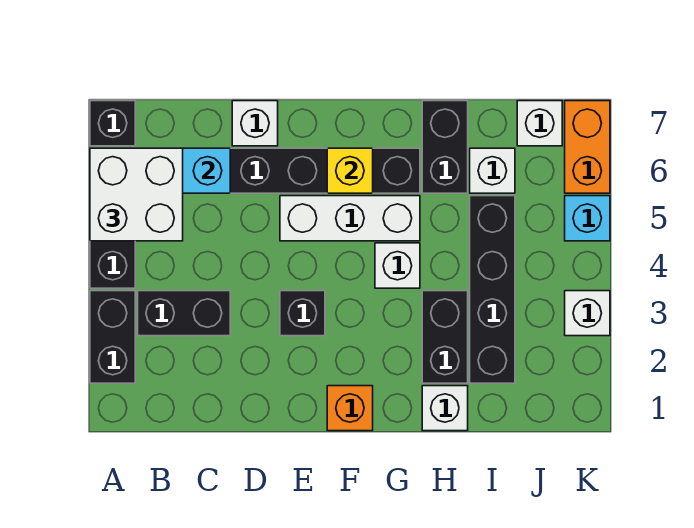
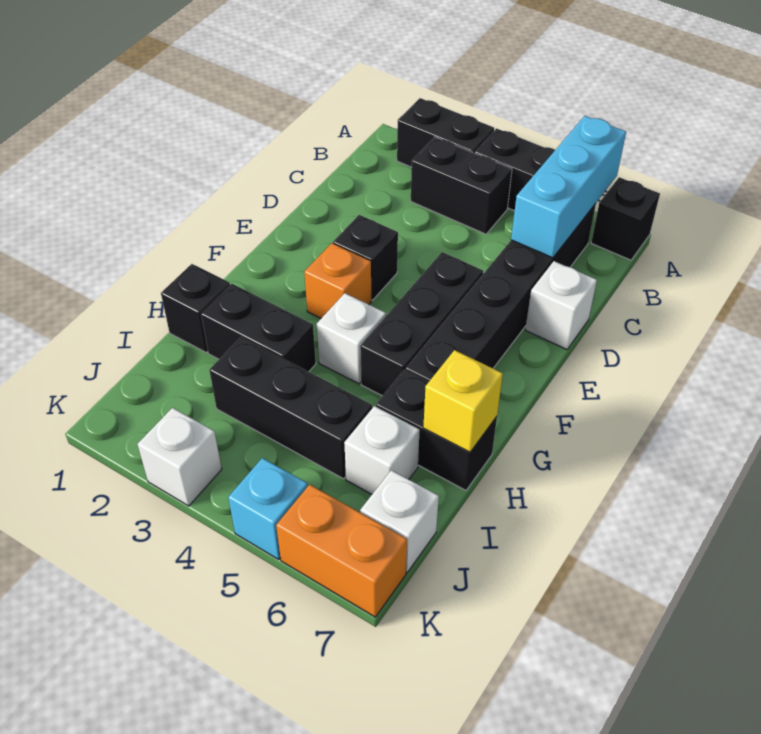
white 2x2 brick [90,148,183,241] -> none
black 1x2 brick [138,291,230,336] -> black 1x2 brick turned to [411,137,512,234]
white 1x3 brick [280,196,420,241] -> black 1x3 brick [360,252,483,396]
orange 1x1 brick [327,386,373,431] -> orange 1x1 brick moved to [304,243,371,318]
yellow 1x1 brick [327,148,373,193] -> yellow 1x1 brick moved to [423,350,503,452]
white 1x1 brick [422,386,468,431] -> black 1x1 brick [161,264,230,352]
black 1x4 brick [470,196,515,383] -> black 1x3 brick [209,337,372,479]

